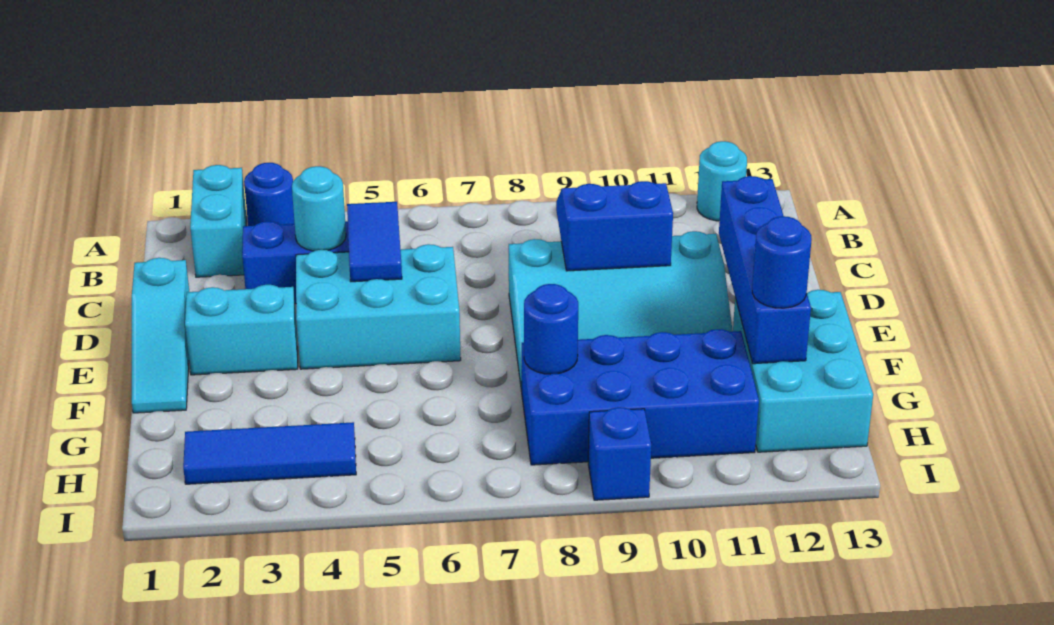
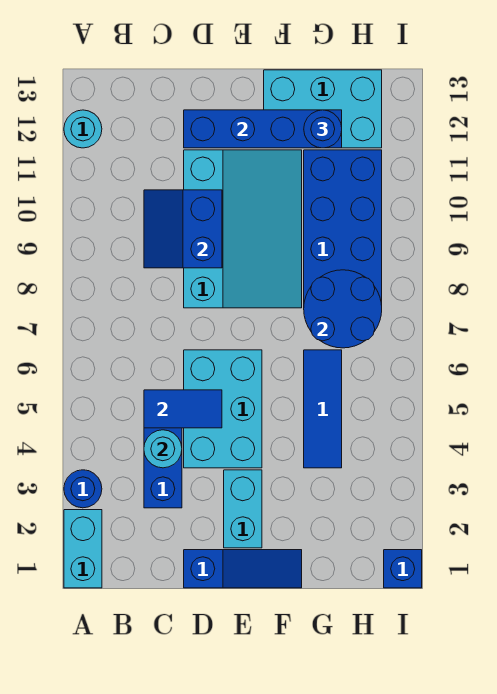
cyan 1x2 brick [190,165,246,277] -> cyan 1x2 brick turned to [64,510,102,588]
cyan 1x3 slope [132,258,189,413] -> blue 1x3 slope [184,550,302,588]
blue 1x1 round brick [524,284,578,374] -> blue 2x2 round brick [304,270,382,348]
blue 1x3 tile [183,422,356,484] -> blue 1x3 tile moved to [304,350,342,468]
blue 1x1 brick [588,407,651,500] -> blue 1x1 brick moved to [384,550,422,588]

